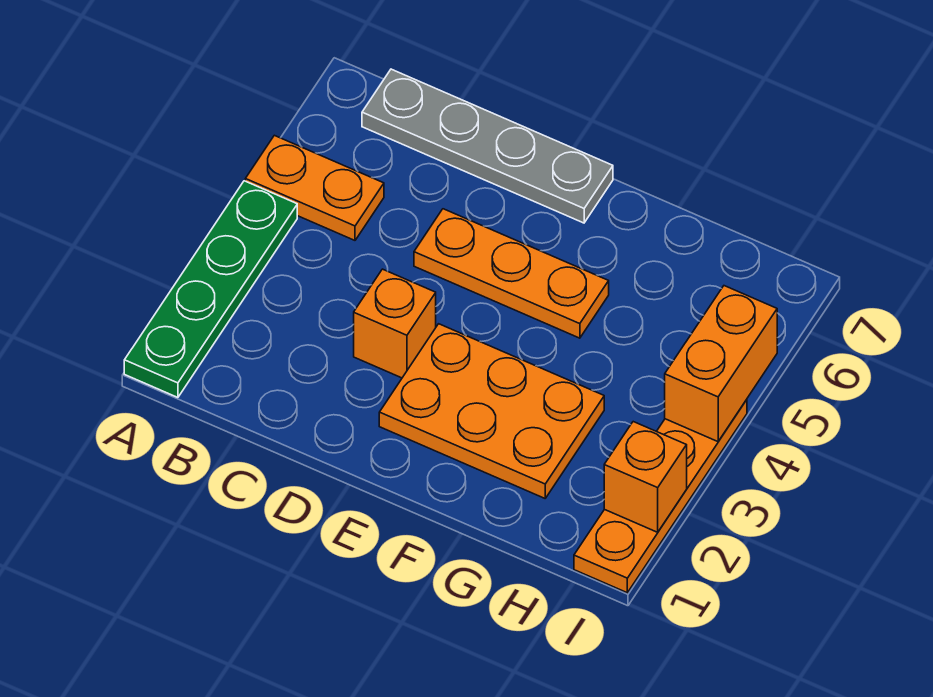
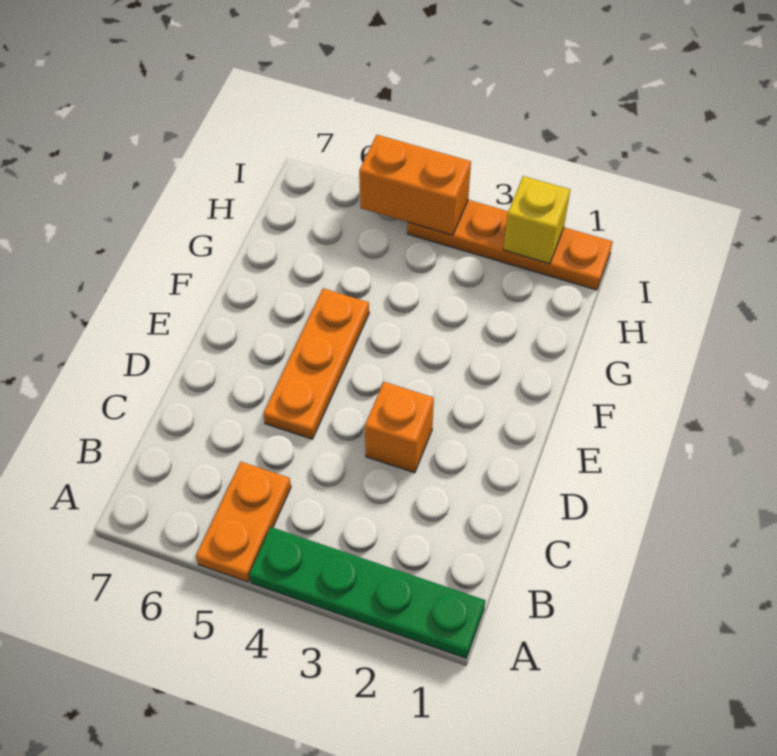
grey 1x4 plate [362,69,613,223] -> none
orange 2x3 plate [379,324,604,498] -> none
orange 1x1 brick [604,422,687,532] -> yellow 1x1 brick [504,176,570,264]

